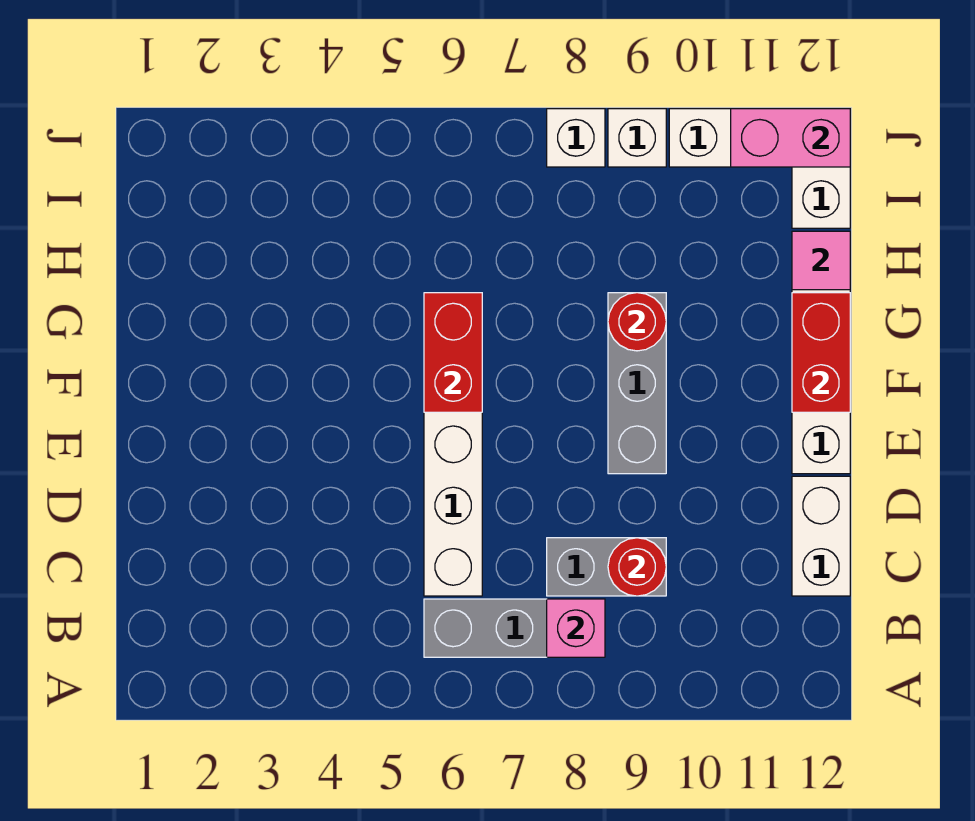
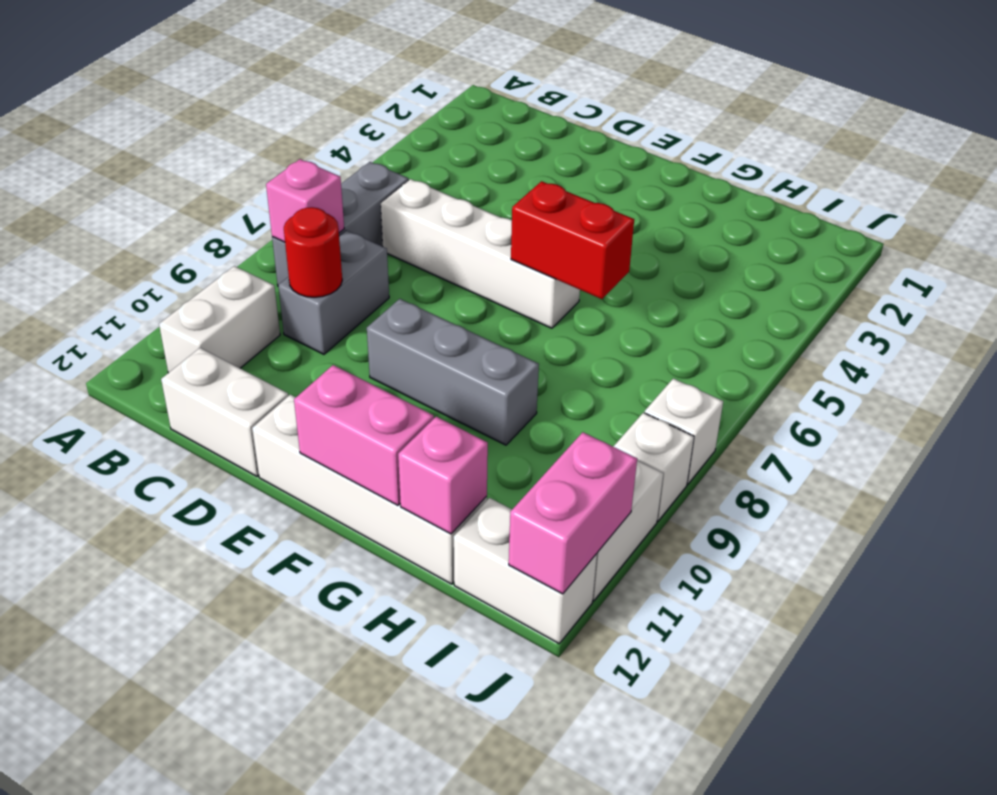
none -> white 1x2 brick [159,266,280,373]
red 1x2 brick [792,293,850,412] -> pink 1x2 brick [294,365,434,505]
red 1x1 round brick [608,293,666,351] -> none
pink 1x1 tile [792,231,850,290] -> pink 1x1 brick [398,417,488,534]

